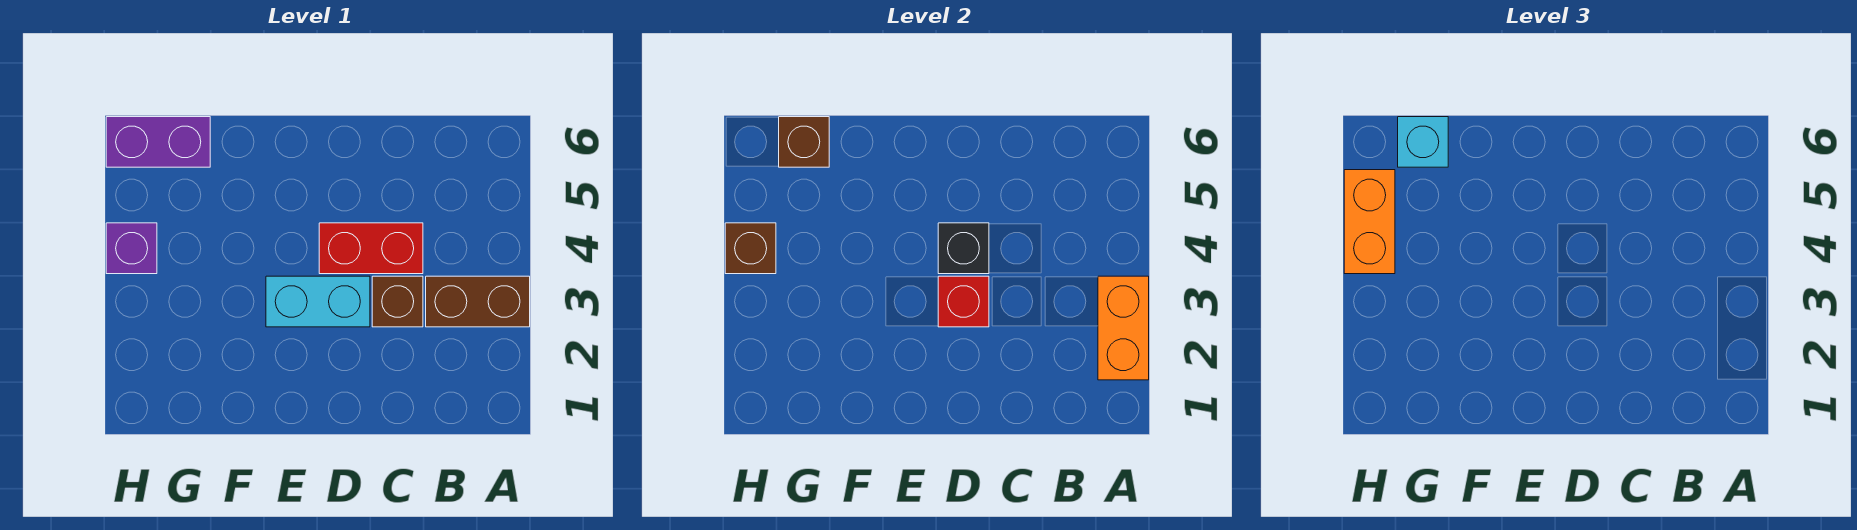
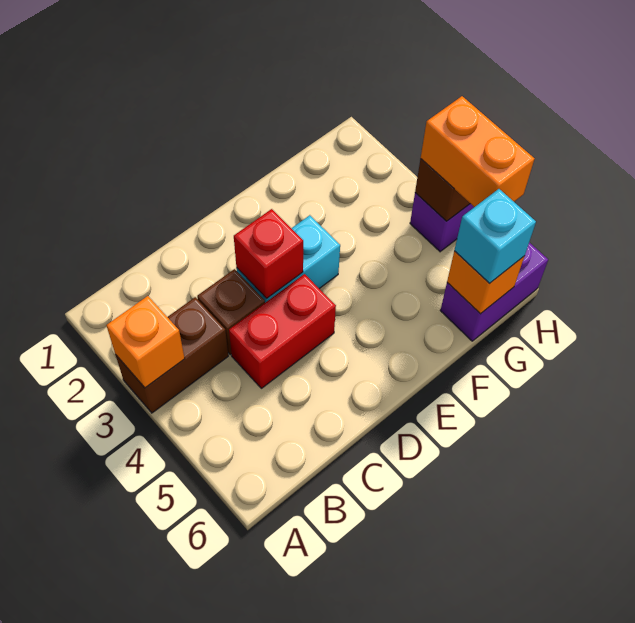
orange 1x2 brick [1098,276,1149,380] -> orange 1x1 brick [107,296,185,388]
black 1x1 brick [938,223,989,274] -> none
brown 1x1 brick [779,117,829,167] -> orange 1x1 brick [447,251,524,314]

